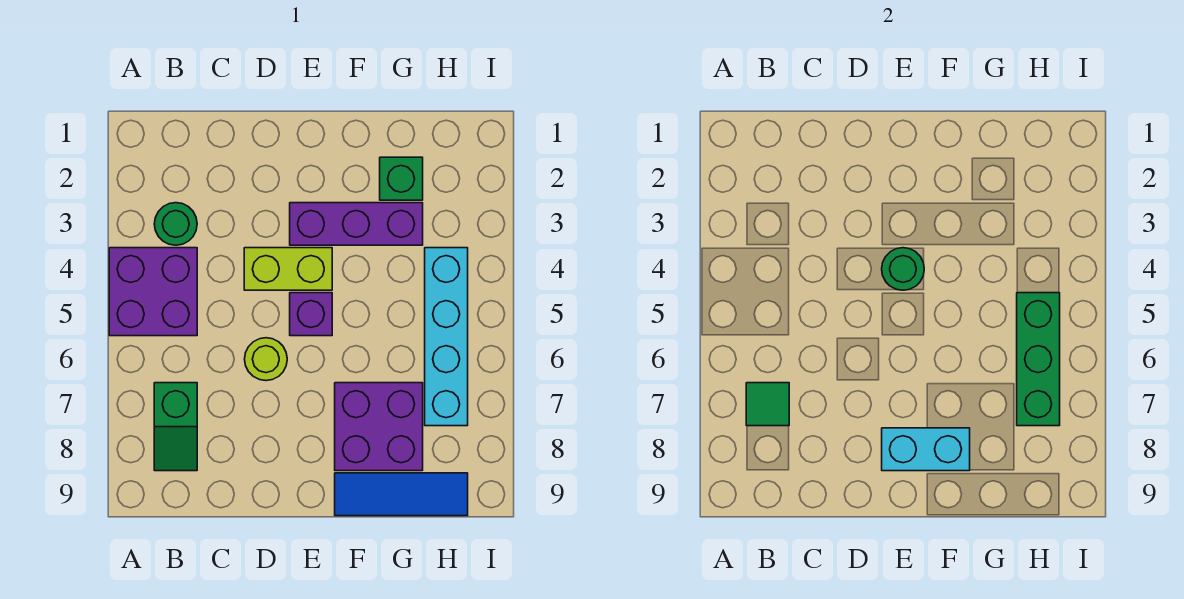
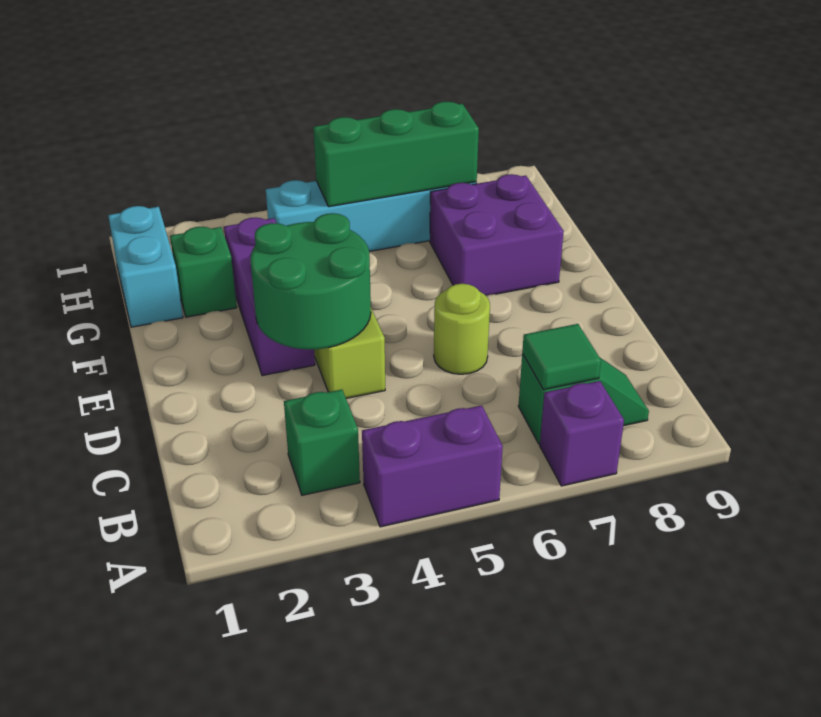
purple 2x2 brick [109,248,197,336] -> purple 1x2 brick [362,405,503,527]
green 1x1 round brick [154,203,197,245] -> green 1x1 brick [284,390,360,495]
green 1x1 round brick [882,248,924,290] -> green 2x2 round brick [250,213,371,349]
purple 1x1 brick [290,293,332,336] -> purple 1x1 brick moved to [540,381,624,486]
cyan 1x2 brick [882,428,970,471] -> cyan 1x2 brick moved to [108,206,183,327]
blue 1x3 tile [335,473,468,516] -> none

